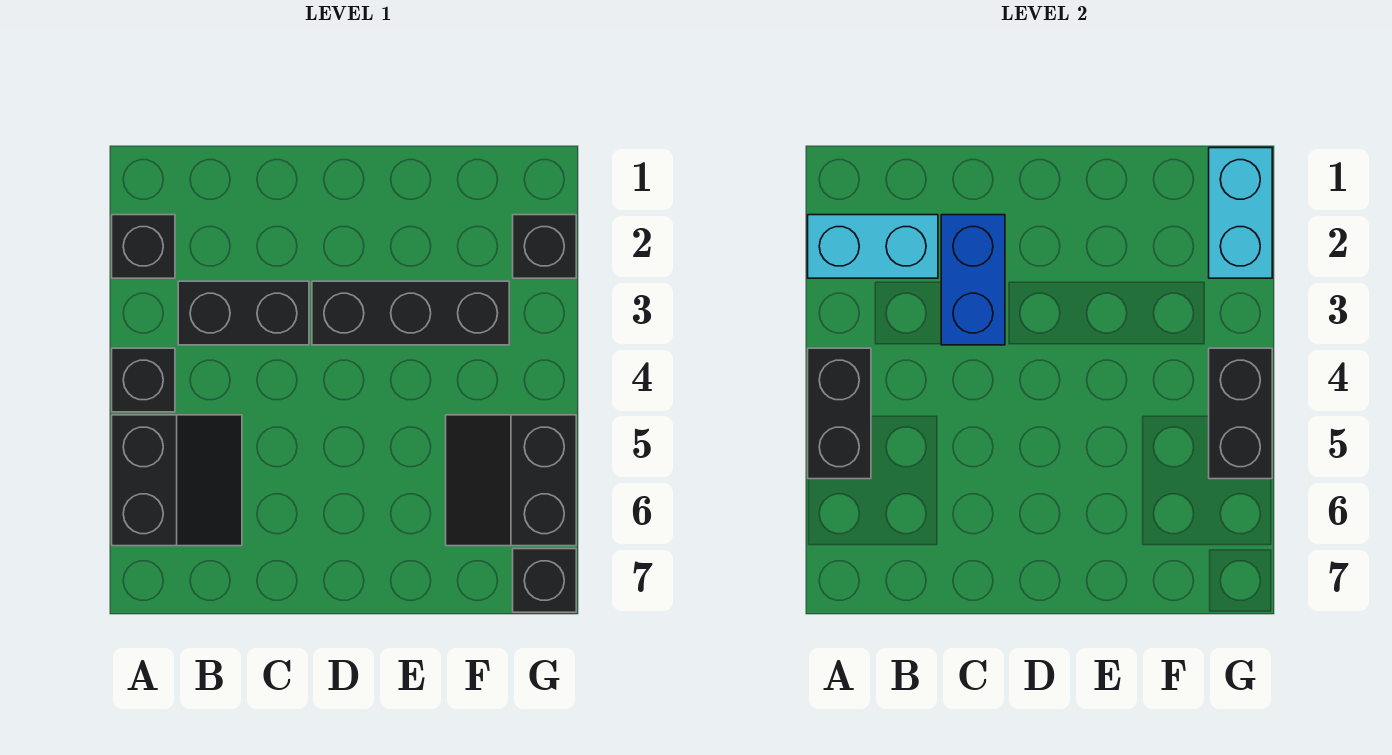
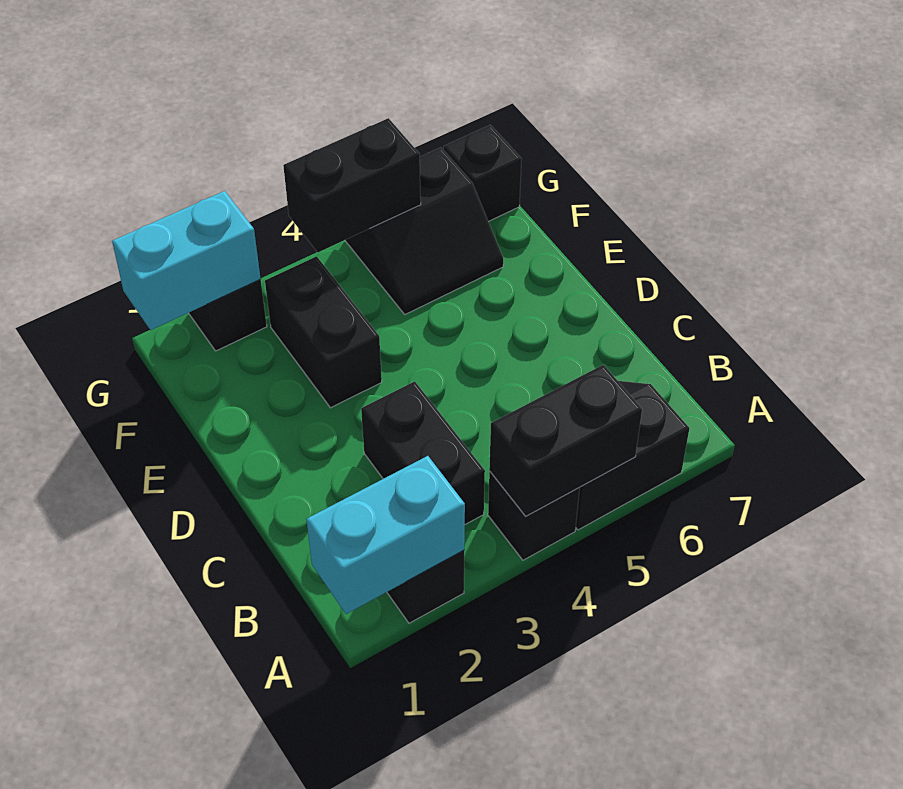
cyan 1x2 brick [808,215,938,278] -> cyan 1x2 brick turned to [306,456,465,614]
blue 1x2 brick [941,215,1005,345] -> none
black 1x3 brick [312,281,509,345] -> black 1x2 brick [265,256,382,408]

